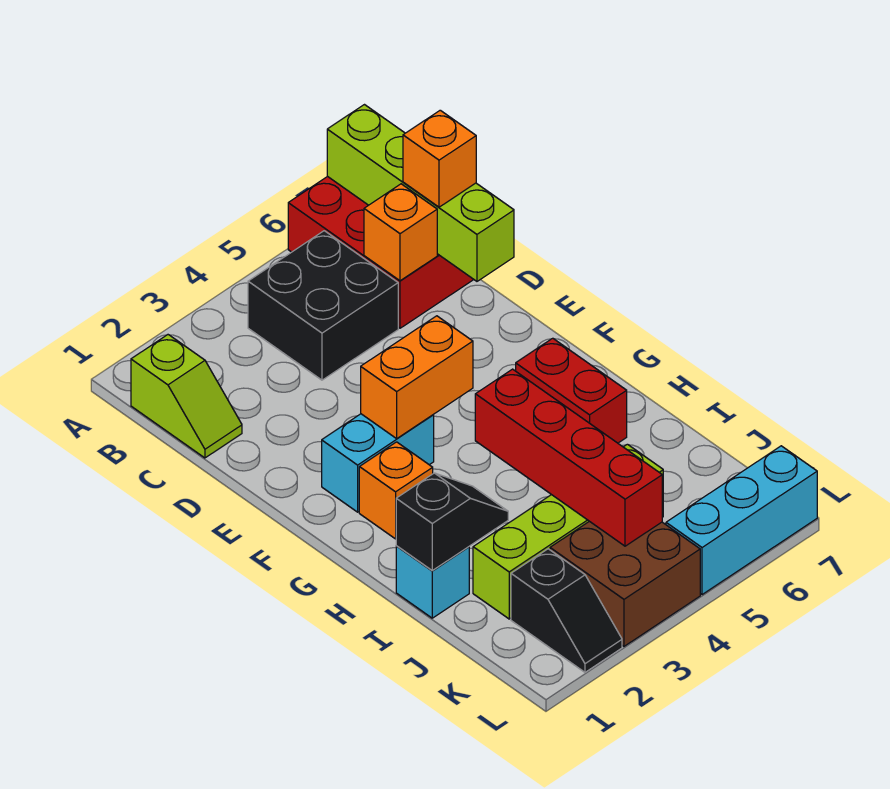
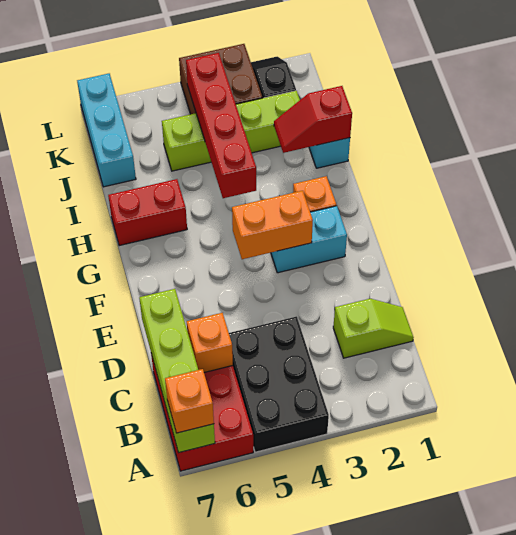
lime 1x2 slope [131,335,242,458] -> lime 1x2 slope turned to [333,299,414,358]
black 2x2 brick [248,231,398,380] -> black 2x3 brick [229,316,329,452]
orange 1x1 brick [403,110,476,207] -> orange 1x1 brick moved to [165,369,214,433]
red 1x2 brick [516,338,627,443] -> red 1x2 brick turned to [108,179,187,246]
black 1x2 slope [396,473,508,570] -> red 1x2 slope [274,86,352,153]
cyan 1x3 brick [666,446,817,595] -> cyan 1x3 brick turned to [77,74,136,187]

